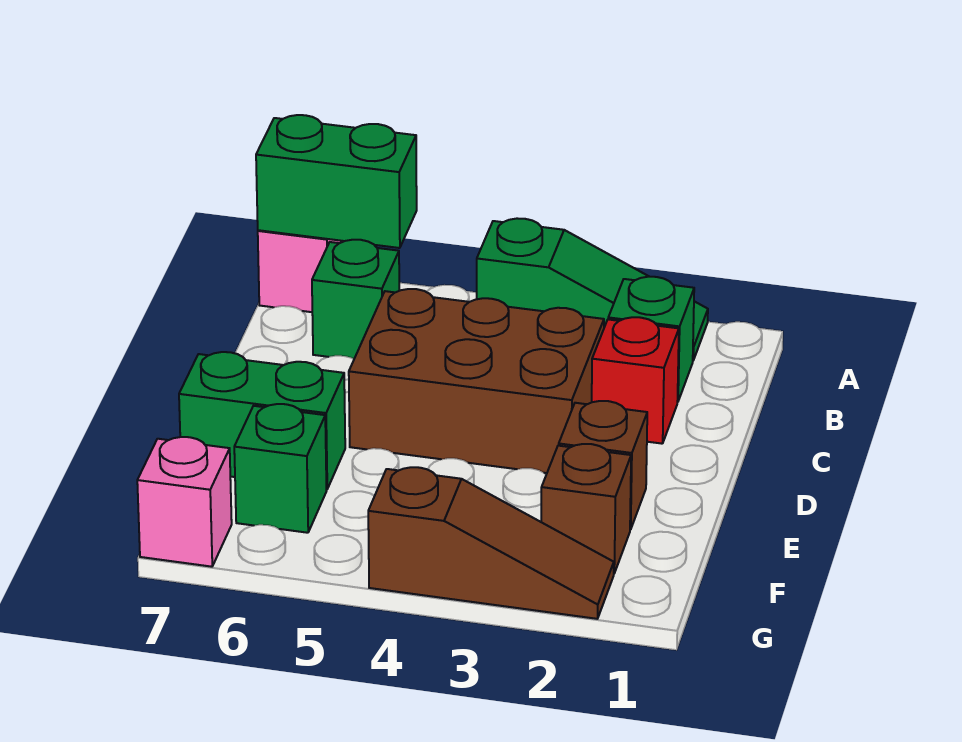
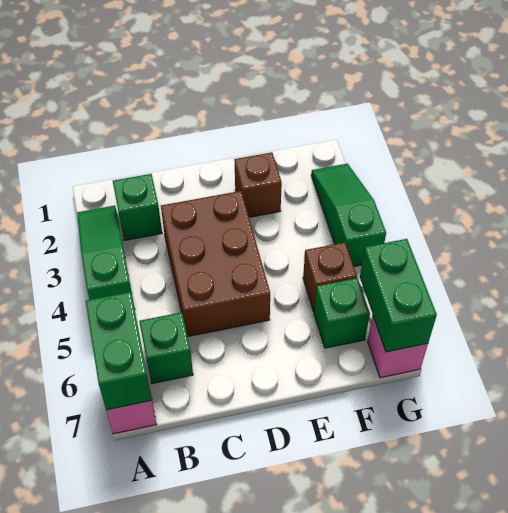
red 1x1 brick [592,317,679,444] -> none
green 1x2 brick [179,352,345,489] -> green 1x2 brick moved to [360,239,437,352]
brown 1x1 brick [541,444,631,573] -> brown 1x1 brick moved to [303,242,357,311]
brown 1x3 slope [368,467,614,619] -> green 1x3 slope [311,164,386,266]

